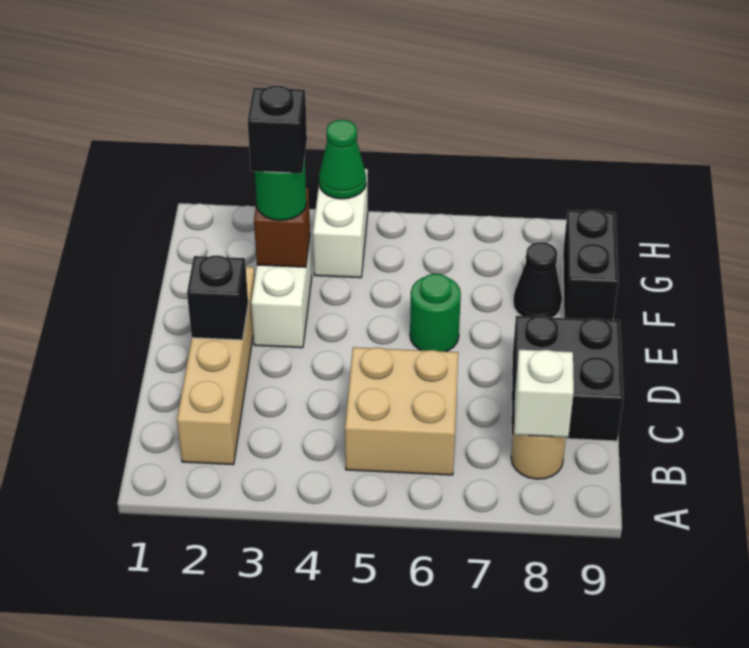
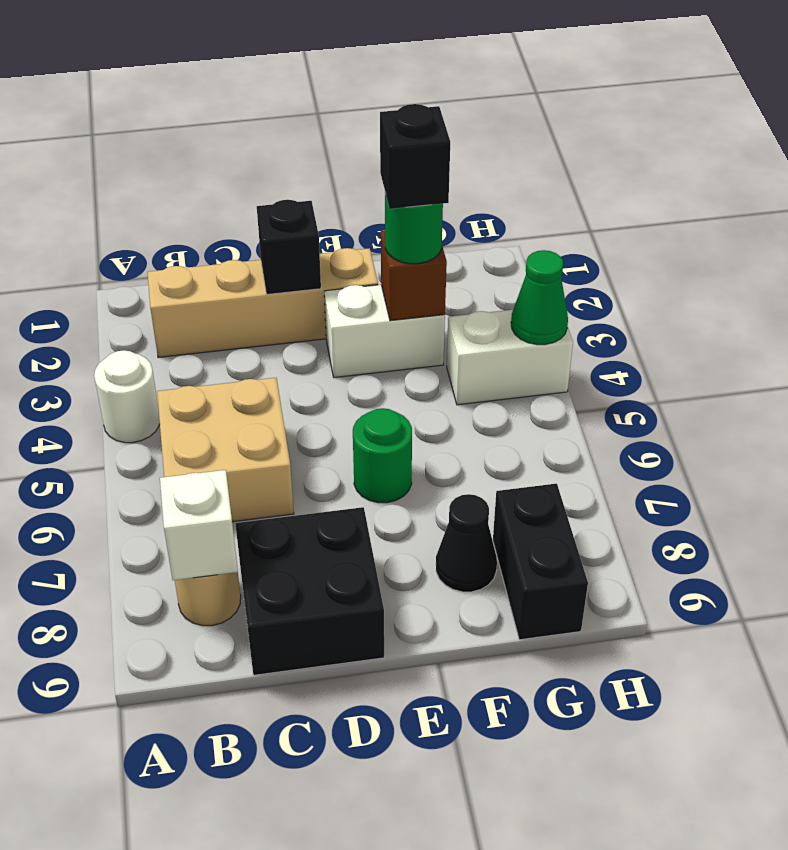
none -> white 1x1 round brick [94,350,160,443]
black 1x2 brick [563,210,618,320] -> black 1x2 brick turned to [493,484,588,640]

